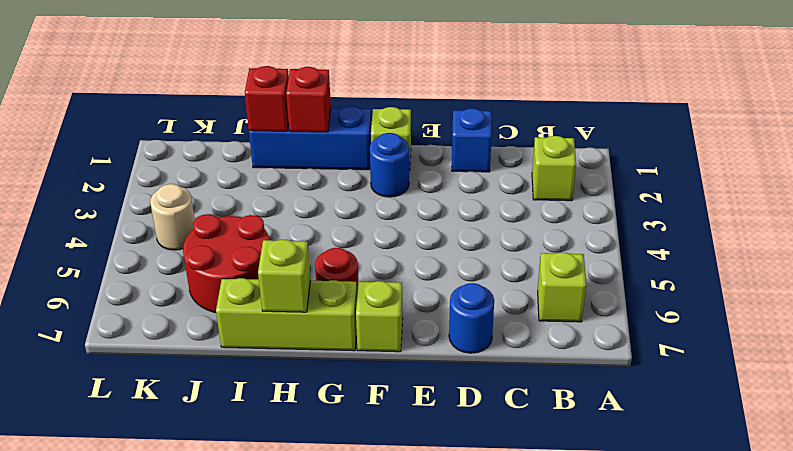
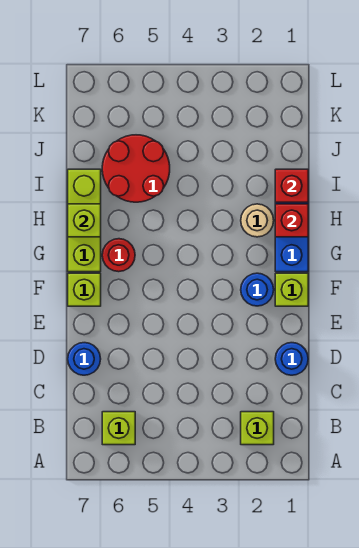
blue 1x1 brick [452,108,492,172] -> blue 1x1 round brick [275,343,308,375]
tan 1x1 round brick [150,184,195,250] -> tan 1x1 round brick moved to [241,204,274,237]

